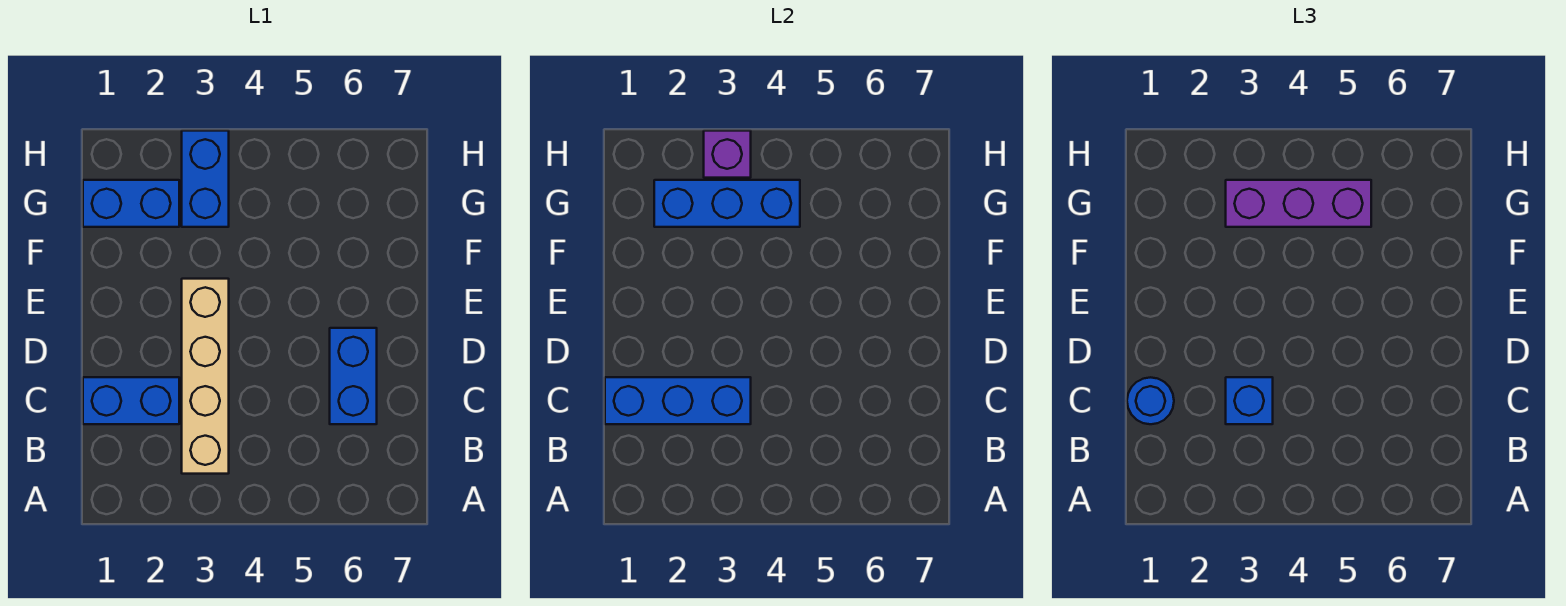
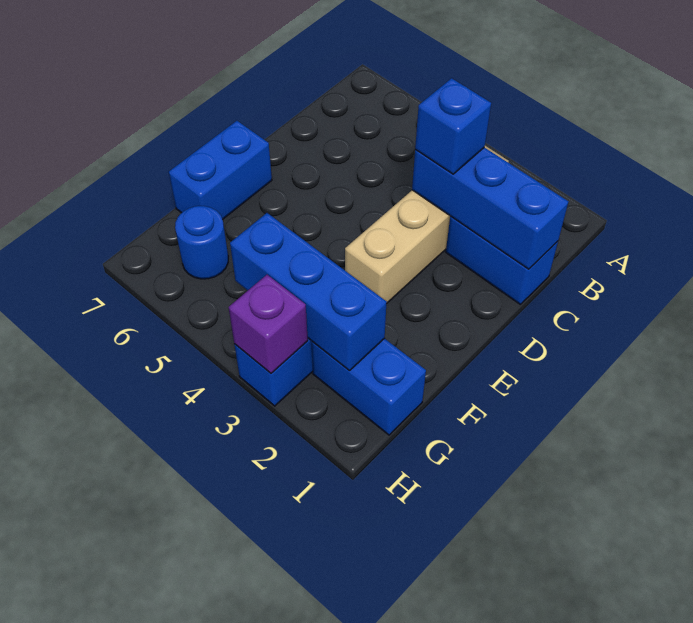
blue 1x1 round brick [1127,377,1174,424] -> blue 1x1 round brick moved to [175,206,228,279]
blue 1x2 brick [330,328,377,424] -> blue 1x2 brick moved to [169,121,272,219]
purple 1x3 brick [1226,180,1371,227] -> none

